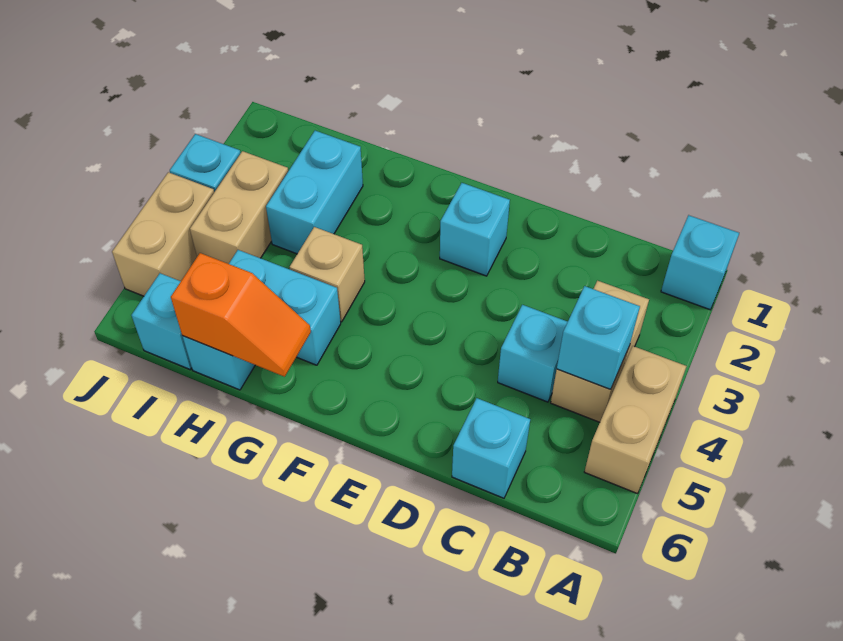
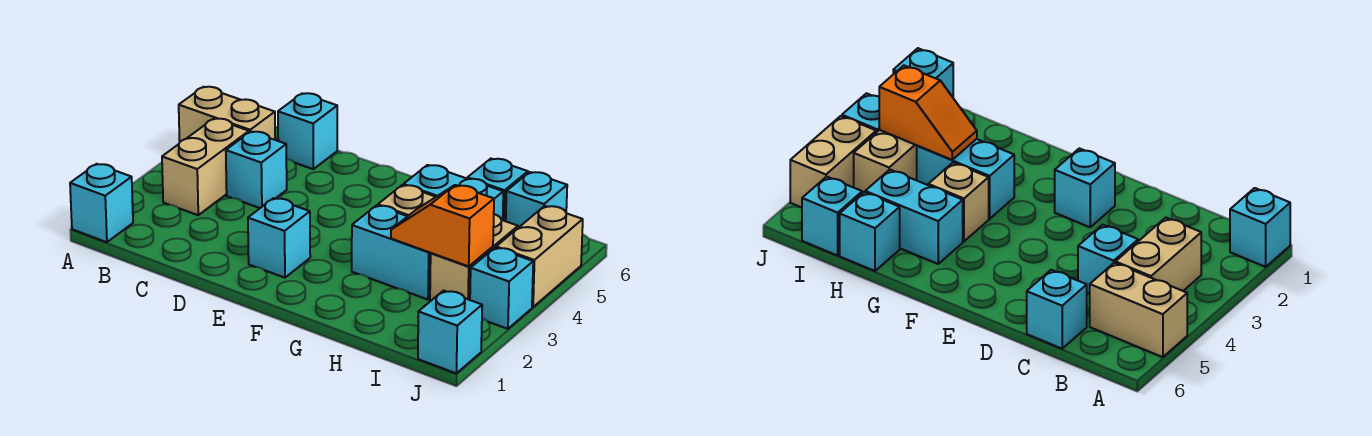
tan 1x2 brick [584,346,686,494] -> tan 1x2 brick turned to [179,87,275,142]
cyan 1x1 brick [557,286,640,390] -> cyan 1x1 brick moved to [418,291,482,373]
orange 1x2 slope [171,253,311,377] -> orange 1x2 slope moved to [391,185,494,266]
cyan 1x2 brick [266,131,363,254] -> cyan 1x2 brick turned to [352,205,431,300]

